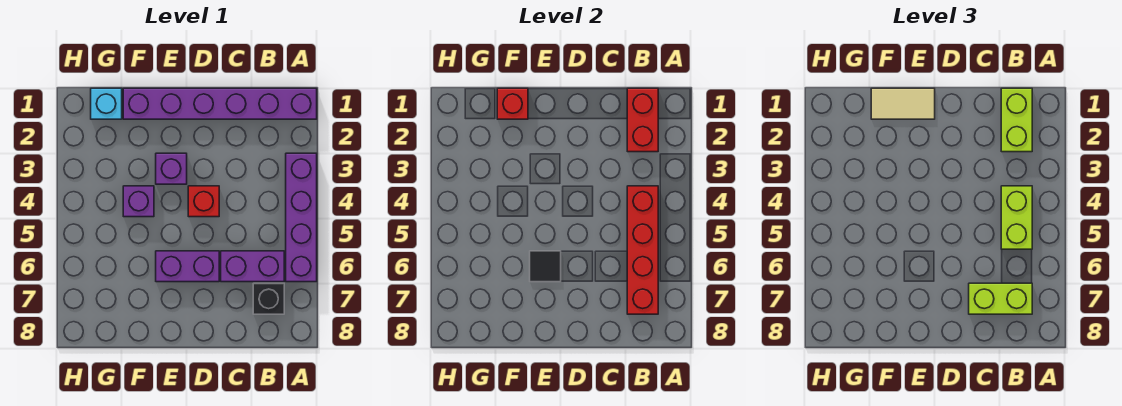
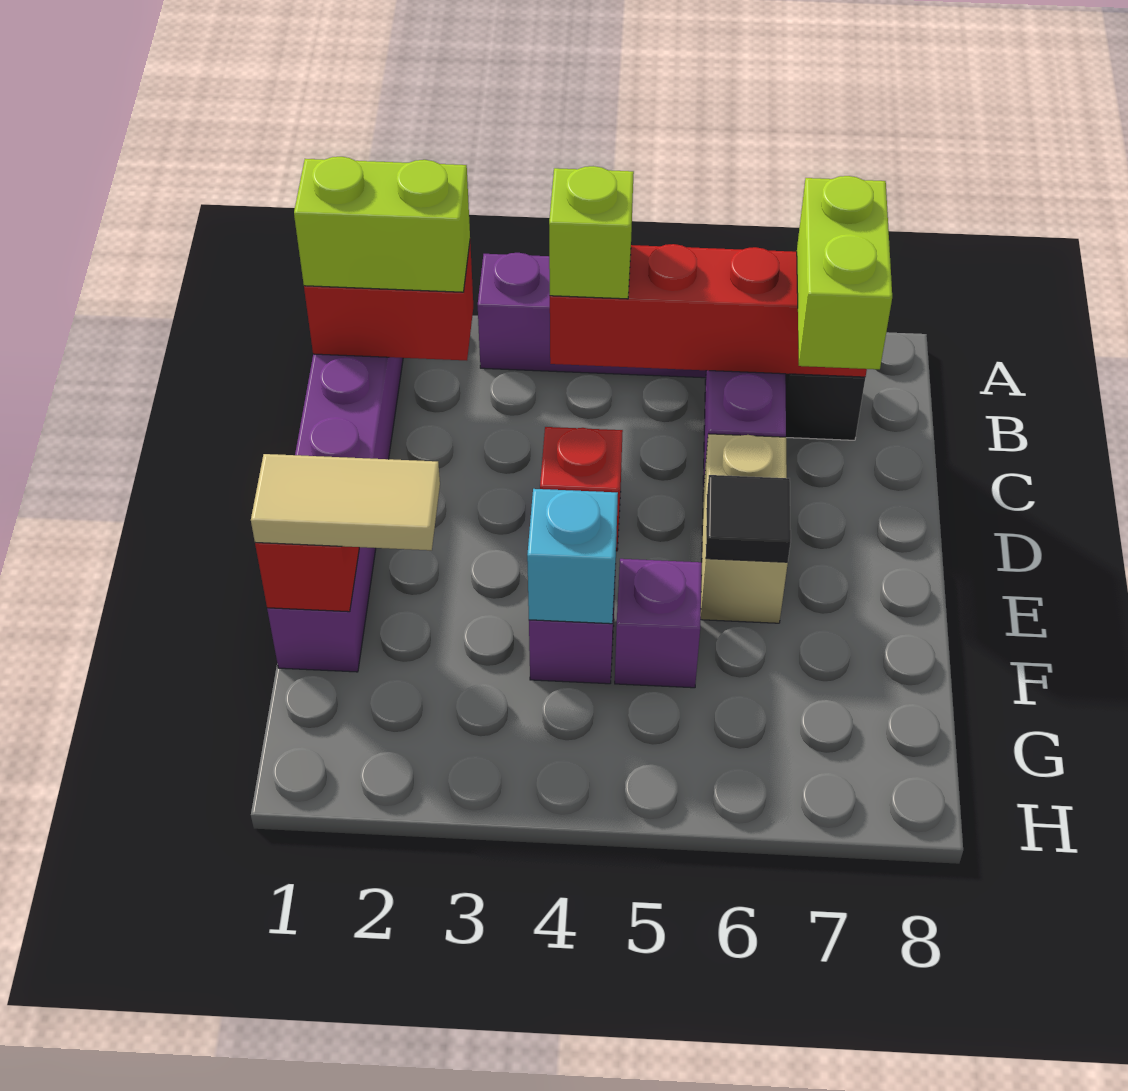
lime 1x2 brick [1001,186,1032,249] -> lime 1x1 brick [549,166,634,299]
purple 1x2 brick [156,251,219,282] -> tan 1x2 brick [701,434,788,623]
tan 1x2 tile [871,88,935,119] -> tan 1x2 tile turned to [251,454,440,550]
purple 1x1 brick [156,153,187,184] -> purple 1x1 brick moved to [615,559,702,688]
cyan 1x1 brick [91,88,122,119] -> cyan 1x1 brick moved to [527,489,618,624]

